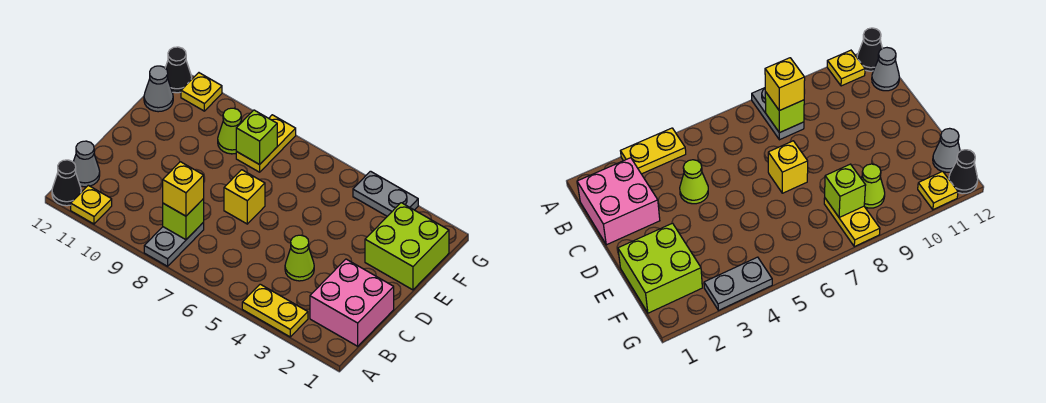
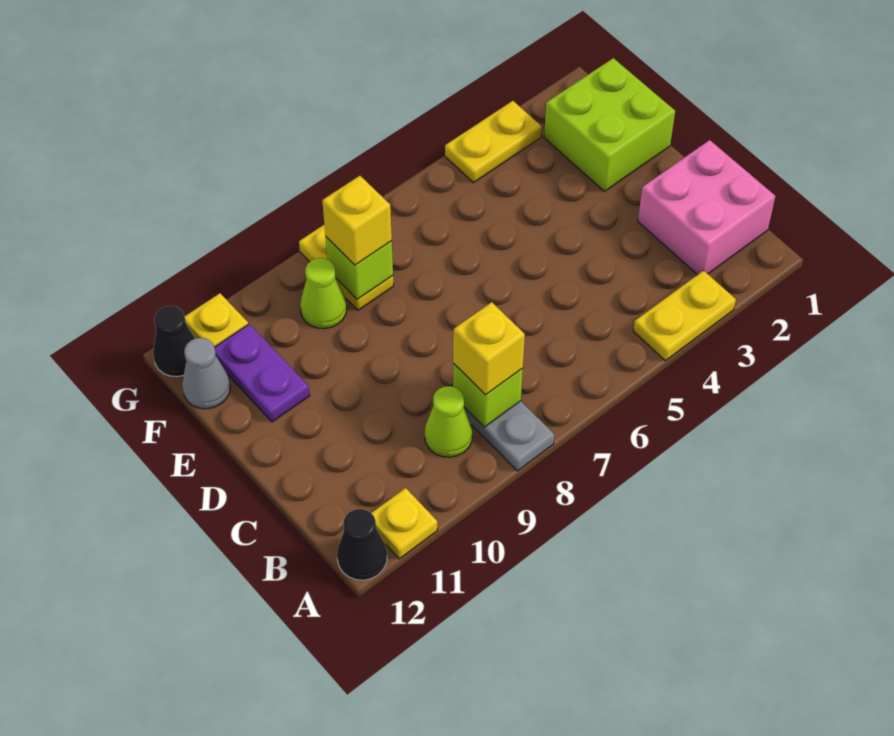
grey 1x1 cone [73,141,100,187] -> none
lime 1x1 cone [285,235,314,281] -> lime 1x1 cone moved to [424,386,472,457]
yellow 1x1 brick [224,170,265,224] -> yellow 1x1 brick moved to [322,176,392,265]
none -> purple 1x2 plate [214,324,310,422]
grey 1x2 plate [353,171,418,216] -> yellow 1x2 plate [445,101,542,183]

